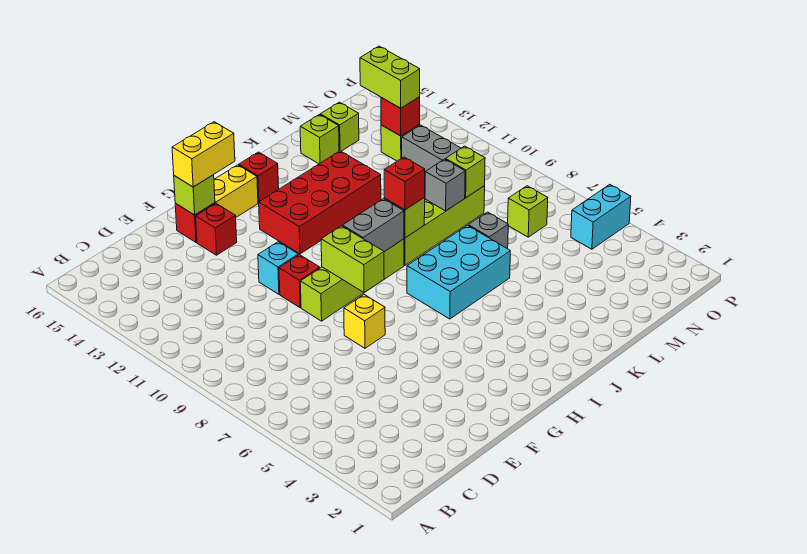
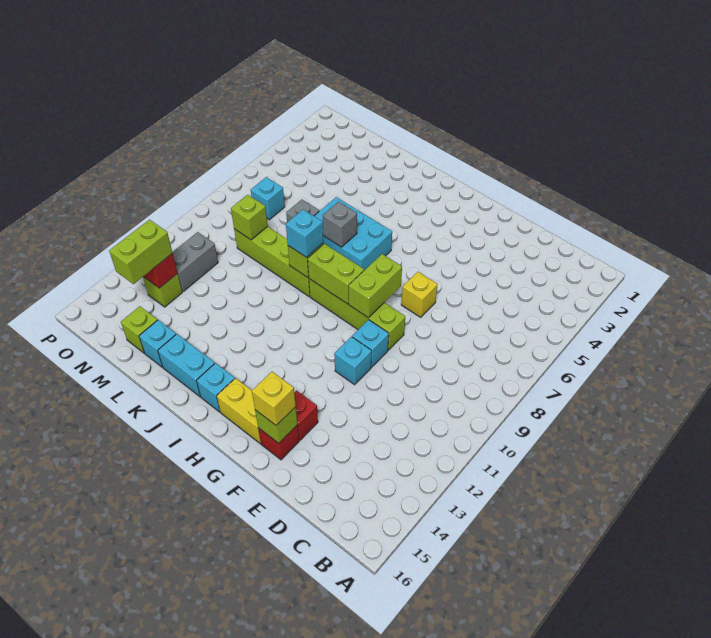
red 1x1 brick [279,255,320,308] -> cyan 1x1 brick [352,320,389,367]
yellow 1x2 brick [172,122,235,187] -> yellow 1x1 brick [252,372,296,425]
grey 1x2 brick [342,199,404,252] -> lime 1x2 brick [308,244,364,304]
red 2x4 brick [259,151,381,254] -> none
red 1x1 brick [239,152,279,203] -> cyan 1x1 brick [197,363,235,412]
red 1x1 brick [384,157,425,210] -> cyan 1x1 brick [286,209,323,257]
grey 1x1 brick [425,159,465,211] -> grey 1x1 brick moved to [323,202,357,247]
lime 1x1 brick [300,115,339,164] -> cyan 1x1 brick [139,320,176,367]
lime 1x1 brick [508,186,548,237] -> cyan 1x1 brick [251,177,285,220]
cyan 1x2 brick [571,184,631,249] -> cyan 1x2 brick moved to [158,334,215,397]

